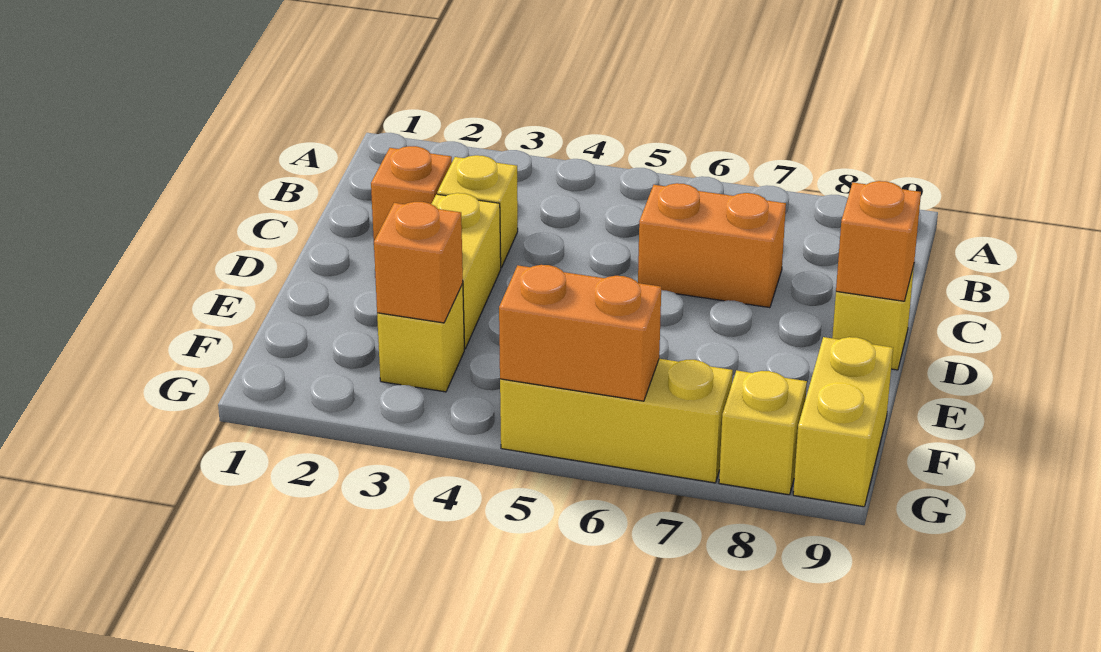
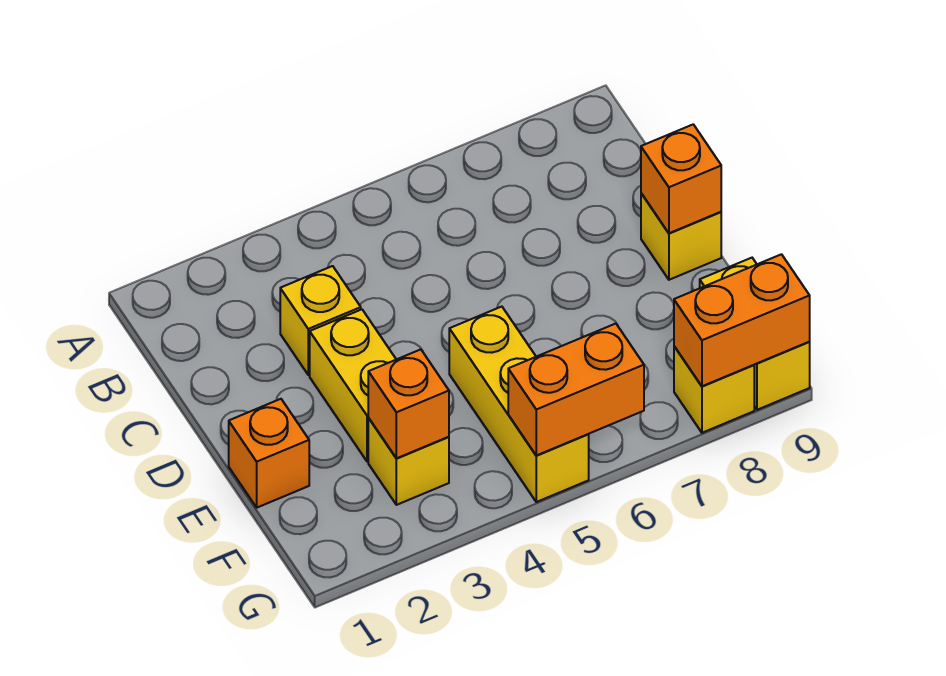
orange 1x1 brick [371,146,452,241] -> orange 1x1 brick moved to [229,399,309,508]
orange 1x2 brick [638,183,786,308] -> orange 1x2 brick moved to [674,254,810,386]
yellow 1x3 brick [500,359,733,483] -> yellow 1x3 brick turned to [449,307,589,502]

